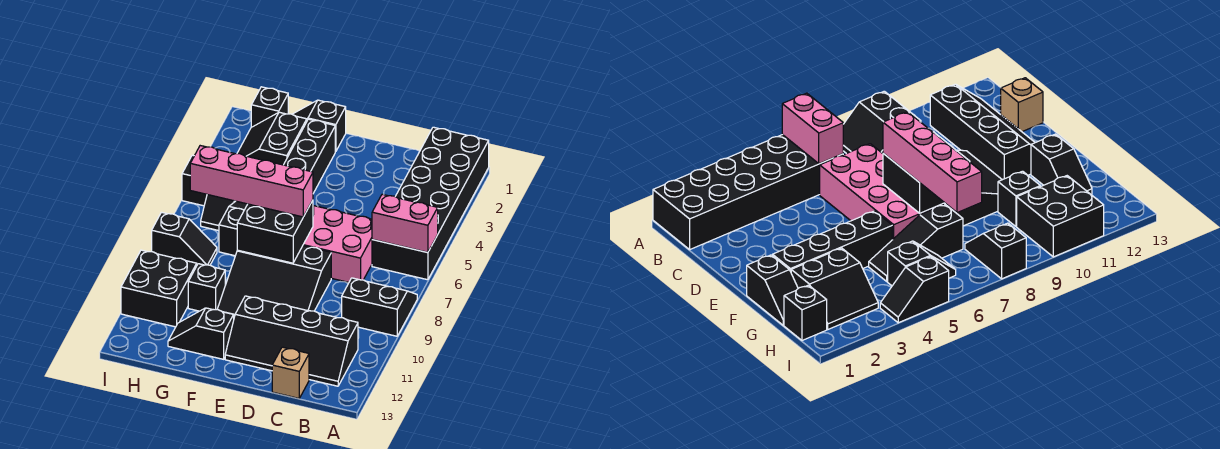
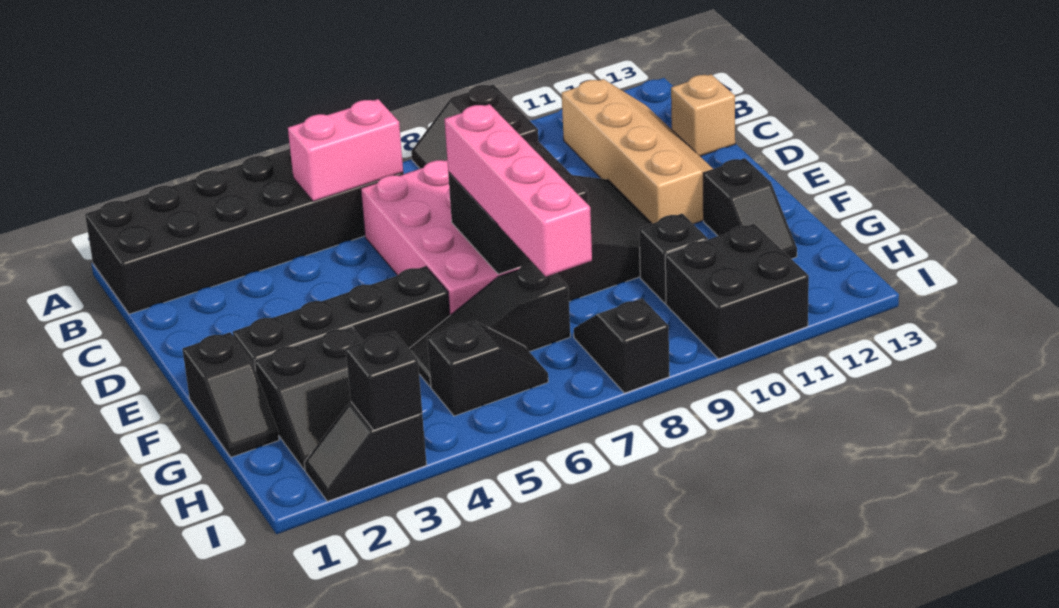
pink 1x2 brick [372,194,438,252] -> pink 1x2 brick turned to [288,99,403,201]
black 2x4 slope [225,296,358,386] -> tan 2x4 slope [562,79,713,224]
black 1x1 brick [251,87,288,127] -> black 1x1 brick moved to [346,332,422,430]
black 1x2 slope [182,155,207,206] -> black 1x2 slope moved to [304,402,427,501]

